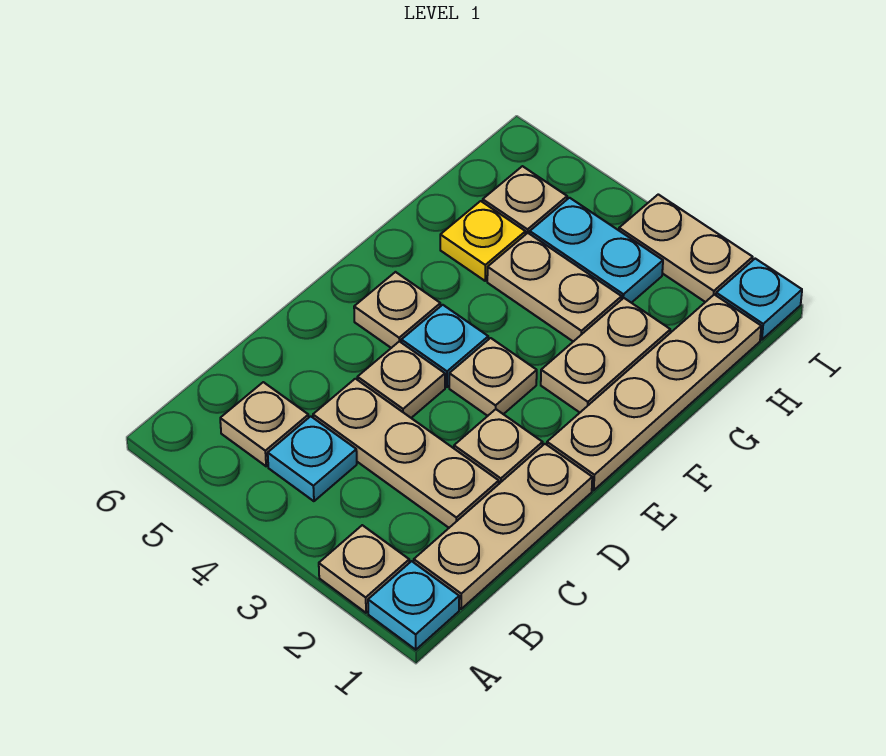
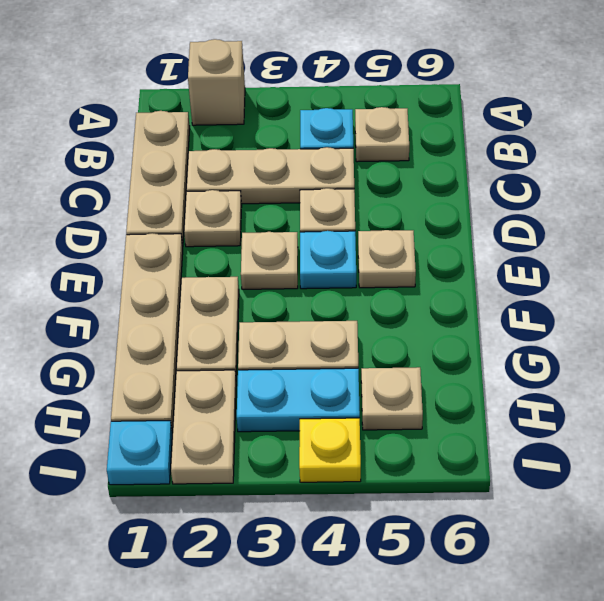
cyan 1x1 plate [368,561,459,650] -> none
tan 1x1 plate [319,525,409,613] -> tan 1x1 brick [188,39,245,125]
yellow 1x1 plate [440,201,526,281] -> yellow 1x1 plate moved to [299,418,361,482]
tan 1x2 plate [619,194,753,302] -> tan 1x2 plate turned to [171,370,236,484]

